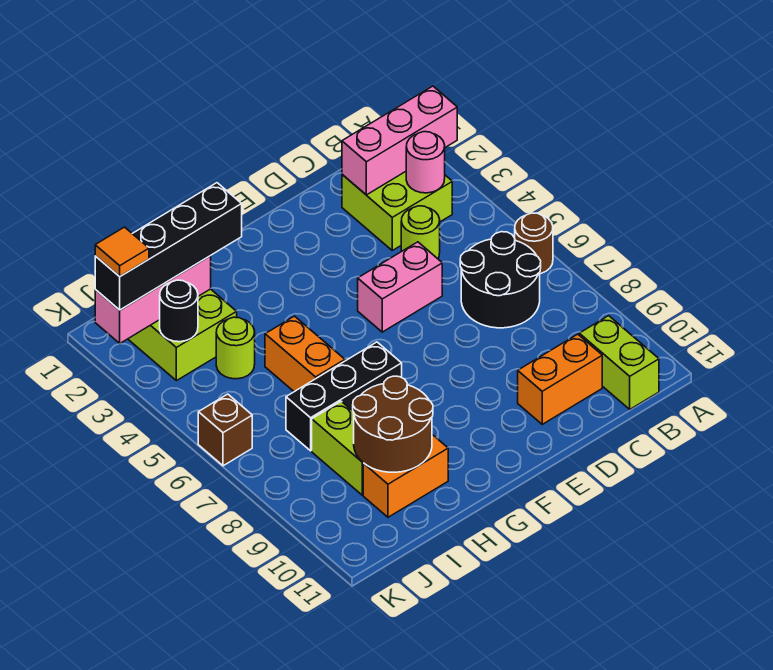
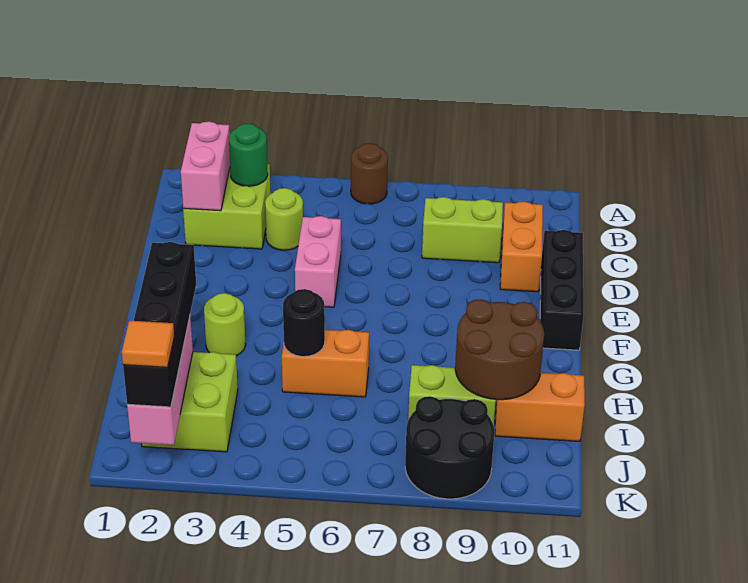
pink 1x3 brick [342,86,457,195] -> pink 1x2 brick [181,121,230,211]
pink 1x1 round brick [406,132,445,193] -> green 1x1 round brick [229,124,268,186]
black 2x2 round brick [460,232,541,328] -> black 2x2 round brick moved to [405,396,494,499]
lime 1x2 brick [579,316,659,409] -> lime 1x2 brick moved to [422,197,503,263]
black 1x3 brick [286,342,402,451] -> black 1x3 brick moved to [540,230,584,350]
orange 1x2 brick [363,435,448,517] -> orange 1x2 brick turned to [495,373,585,441]
lime 1x1 round brick [216,317,255,379] -> lime 1x1 round brick moved to [204,293,246,356]
black 1x1 round brick [160,280,198,342] -> black 1x1 round brick moved to [283,289,325,357]
brown 1x1 brick [198,394,252,466] -> none

